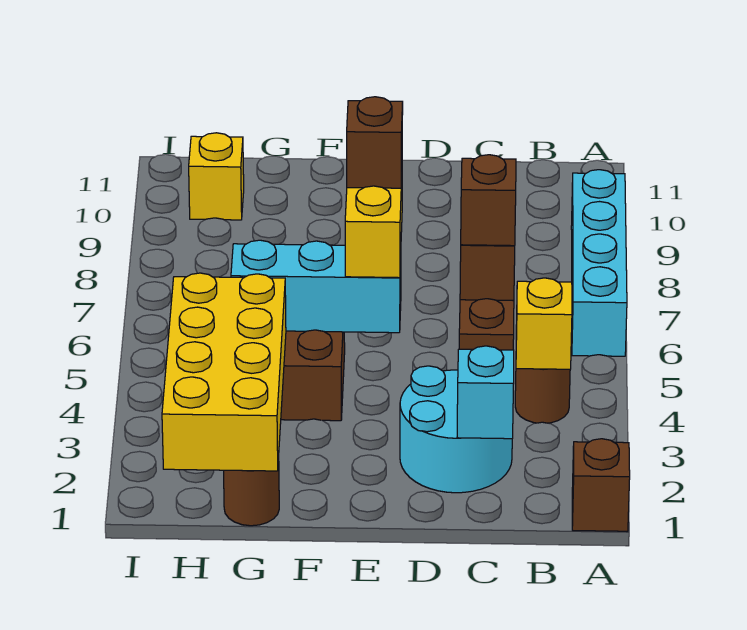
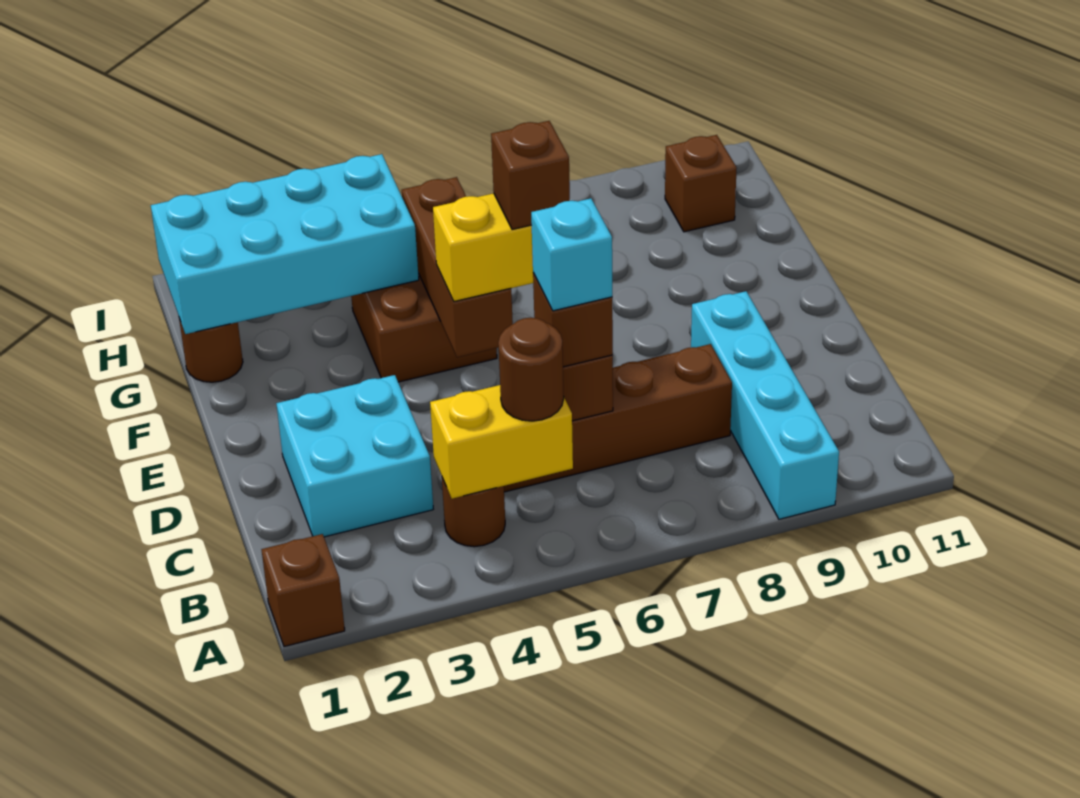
cyan 1x4 brick [571,170,627,356] -> cyan 1x4 brick turned to [691,291,839,519]
yellow 1x1 brick [516,278,572,369] -> yellow 1x2 brick [430,385,573,499]
none -> brown 1x1 round brick [498,318,564,421]
cyan 2x2 round brick [400,366,512,493] -> cyan 2x2 brick [276,375,433,537]
cyan 1x1 brick [457,346,514,439] -> cyan 1x1 brick moved to [531,198,612,311]
cyan 1x3 brick [231,240,401,333] -> brown 1x3 brick [402,177,513,357]
yellow 2x4 brick [162,273,286,471] -> cyan 2x4 brick [151,154,419,334]
yellow 1x1 brick [189,133,244,220] -> brown 1x1 brick [665,135,737,232]

